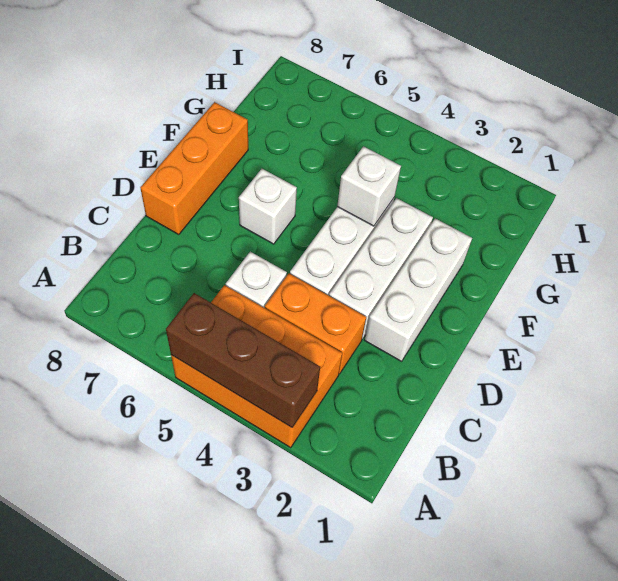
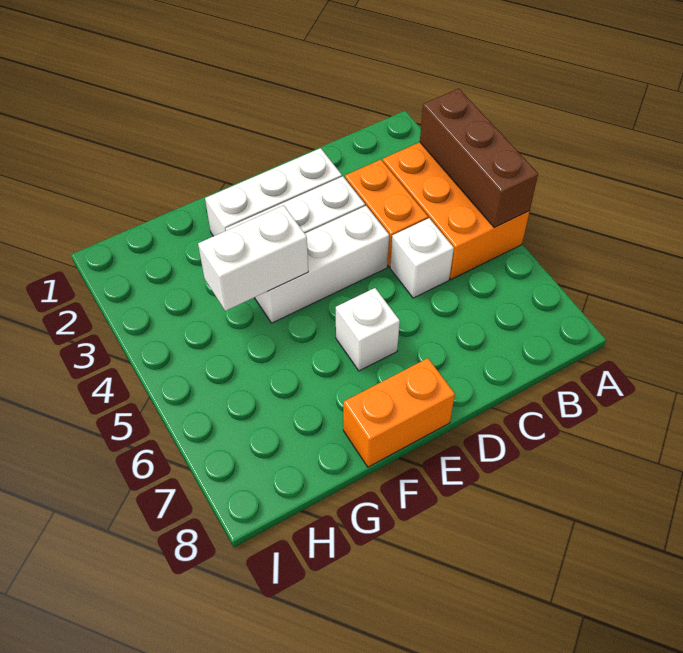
orange 1x3 brick [140,102,248,235] -> orange 1x2 brick [343,358,455,467]
white 1x1 brick [337,146,401,226] -> white 1x2 brick [198,205,308,311]

